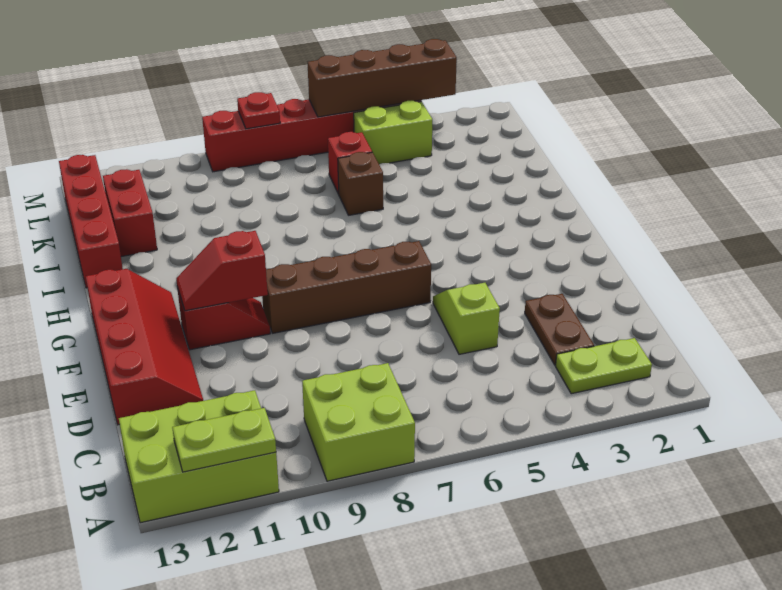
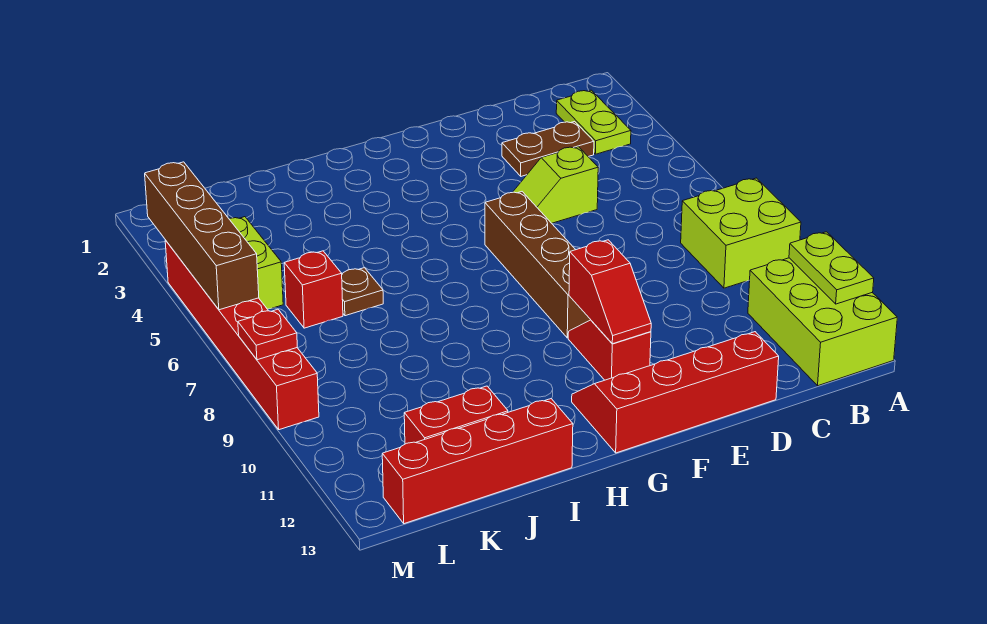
brown 1x1 brick [338,152,383,215] -> brown 1x1 plate [342,268,383,316]

